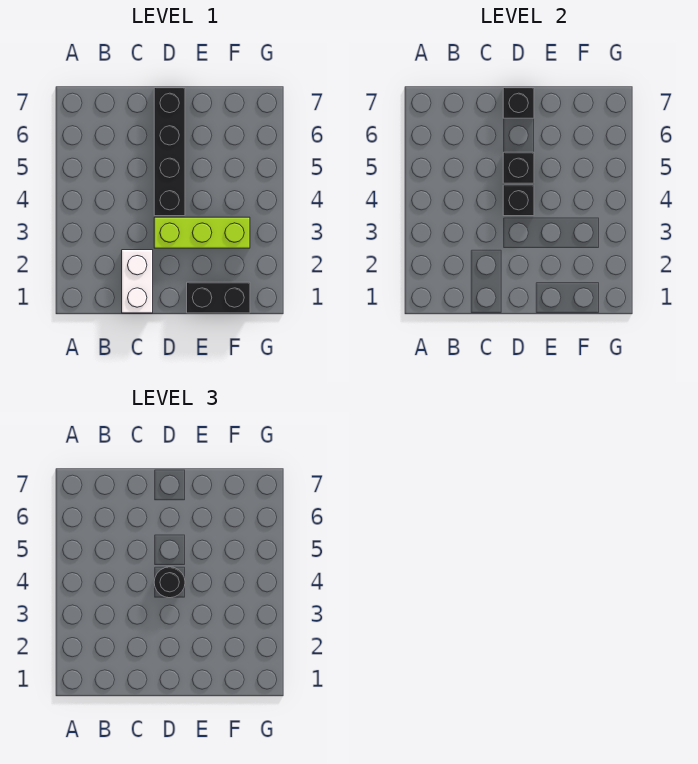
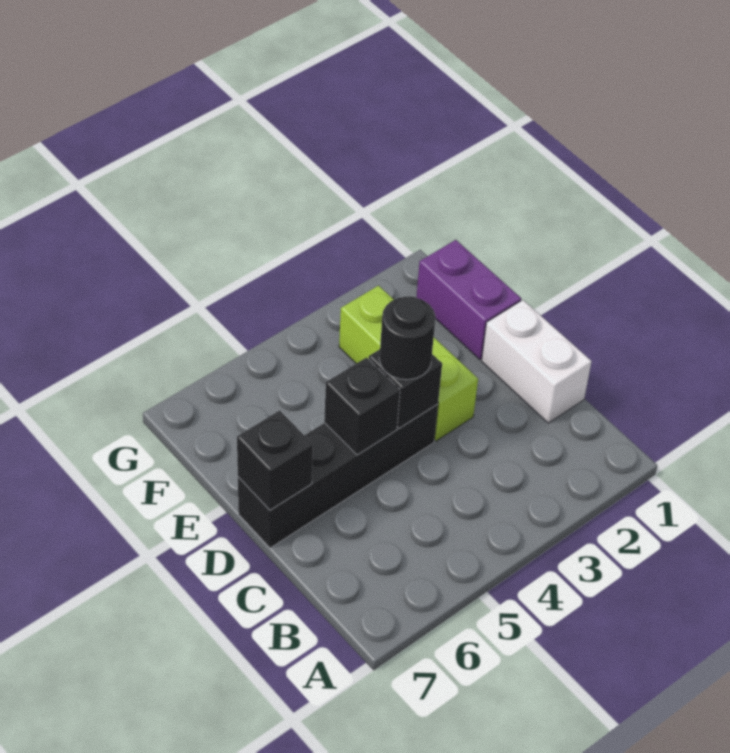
white 1x2 brick [122,250,153,313] -> white 1x2 brick turned to [482,300,592,423]
black 1x2 brick [187,282,250,313] -> purple 1x2 brick [416,240,521,360]

